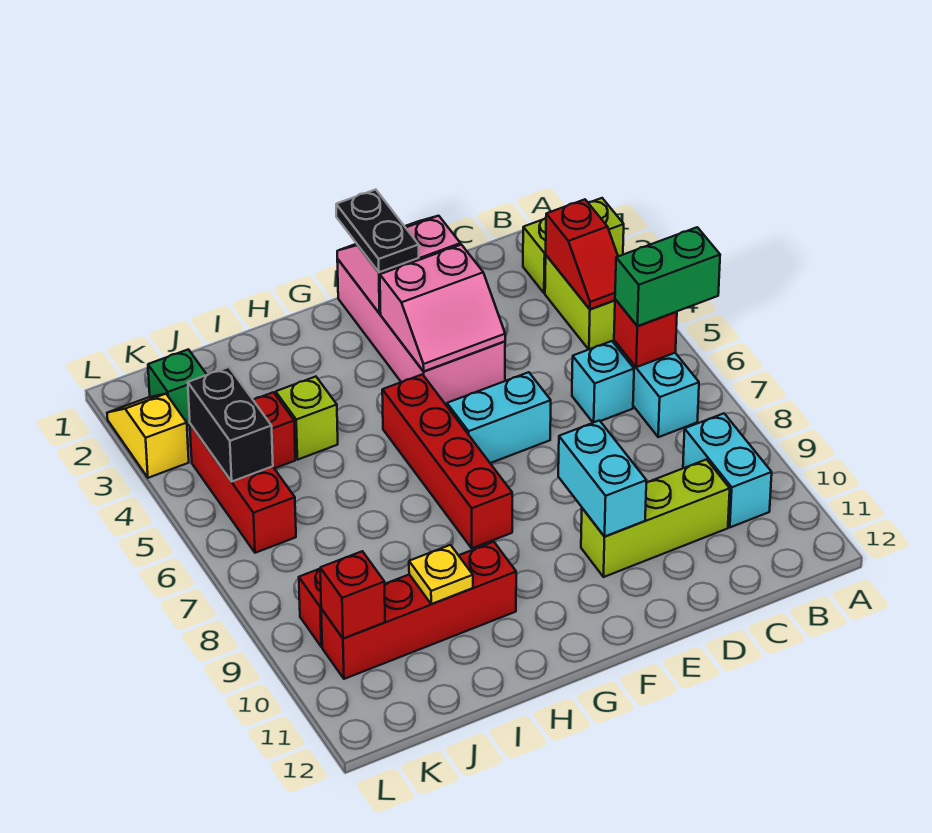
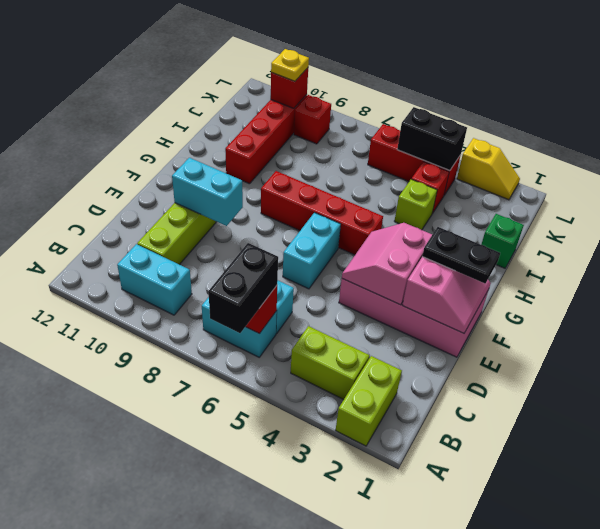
green 1x2 brick [615,227,720,326] -> black 1x2 brick [208,243,278,333]
red 1x2 slope [546,199,618,309] -> none
yellow 1x1 plate [409,545,473,604] -> yellow 1x1 plate moved to [271,49,309,81]
green 1x1 brick [148,349,207,426] -> green 1x1 brick moved to [481,214,524,268]

